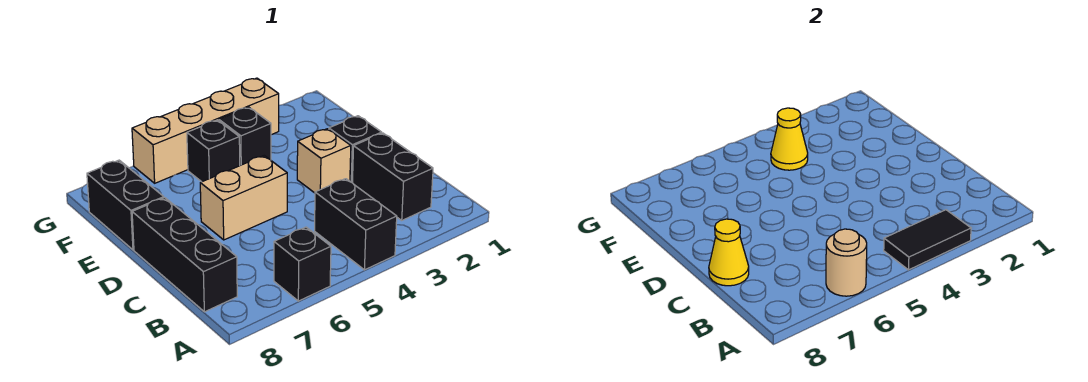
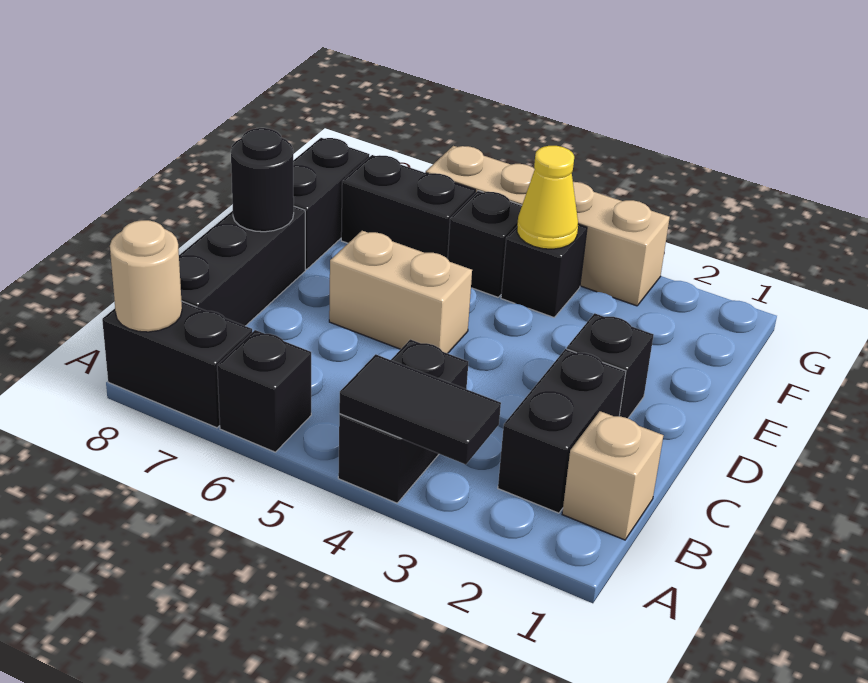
tan 1x1 round brick [826,229,867,296] -> tan 1x1 round brick moved to [110,220,182,332]
none -> black 1x2 brick [102,301,252,428]
yellow 1x1 cone [709,219,749,286] -> none
tan 1x1 brick [297,129,351,193] -> tan 1x1 brick moved to [562,411,663,540]
none -> black 1x1 round brick [231,128,294,232]
none -> black 1x2 brick [341,155,475,259]

